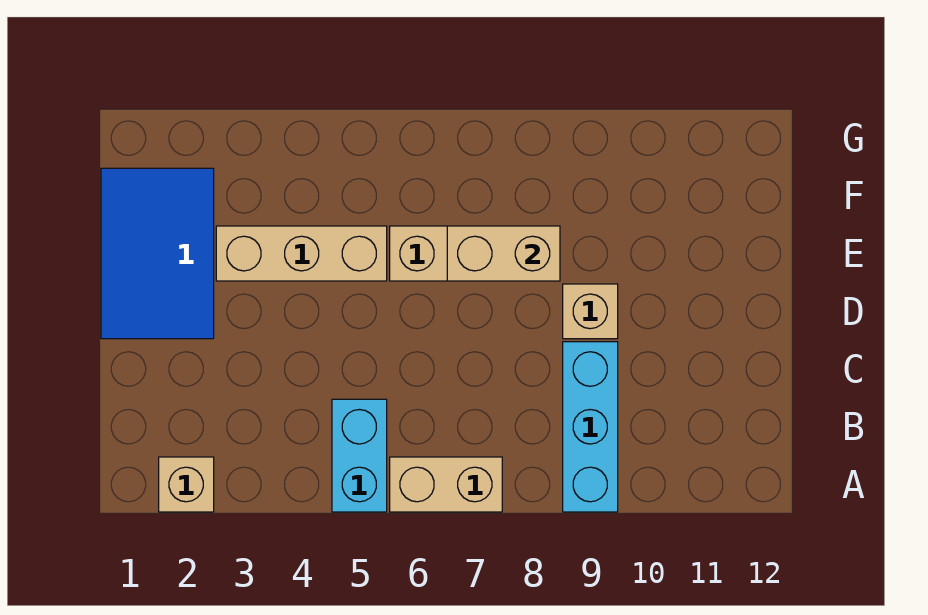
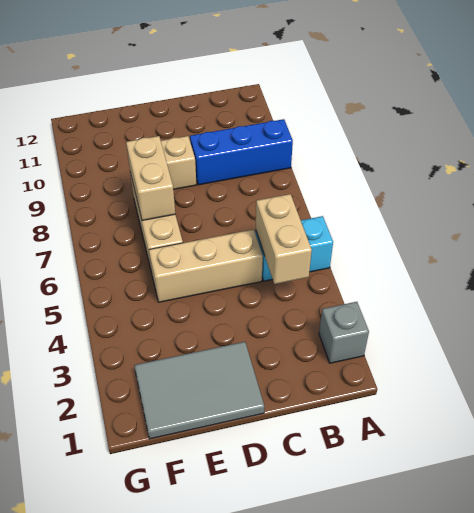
tan 1x1 brick [159,457,214,512] -> grey 1x1 brick [319,302,369,363]
tan 1x2 brick [390,457,502,512] -> tan 1x2 brick moved to [256,194,312,284]
cyan 1x3 brick [563,342,618,512] -> blue 1x3 brick [190,119,293,185]
blue 2x3 tile [101,168,214,339] -> grey 2x3 tile [134,342,264,439]
tan 1x3 brick [216,226,387,281] -> tan 1x3 brick turned to [149,229,263,302]

